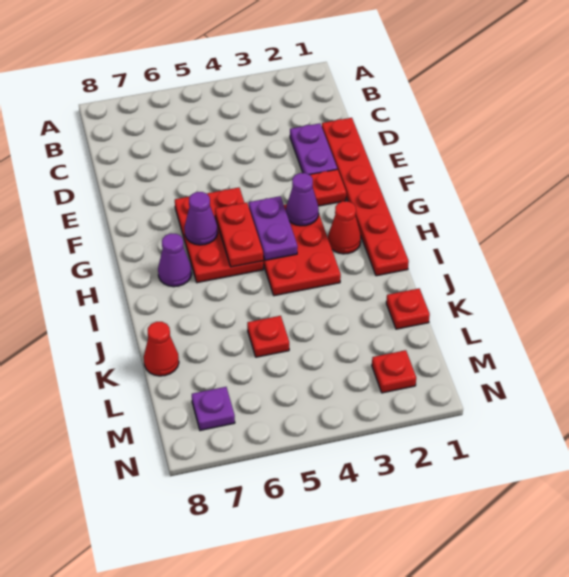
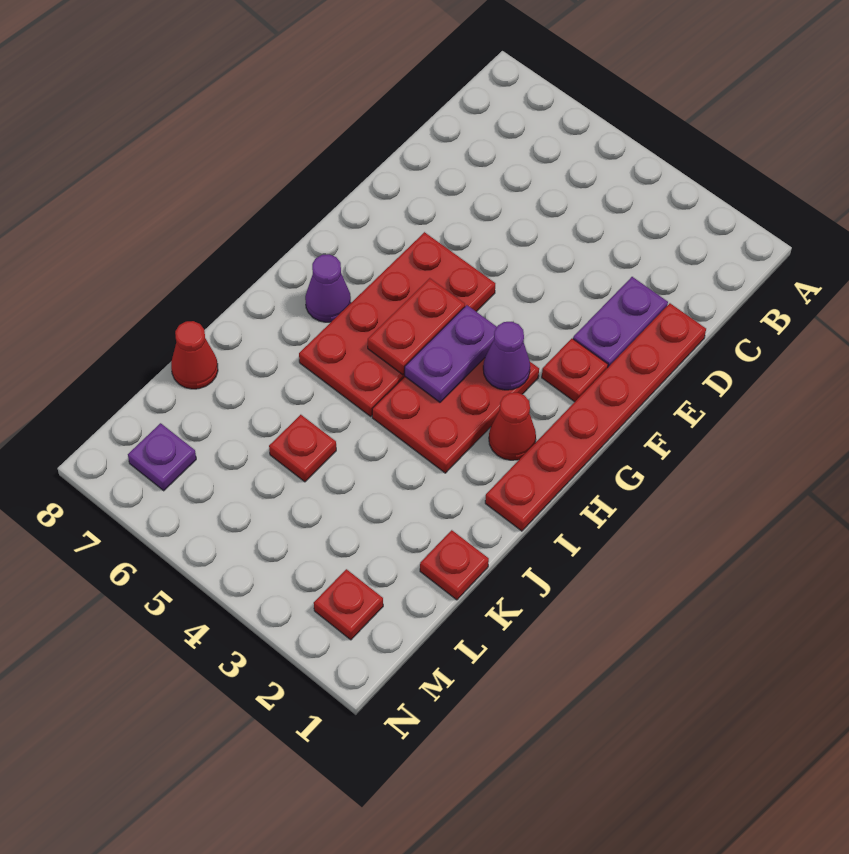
red 2x3 plate [175,188,263,283] -> red 2x4 plate [299,232,495,416]
purple 1x1 cone [184,192,218,245] -> none

